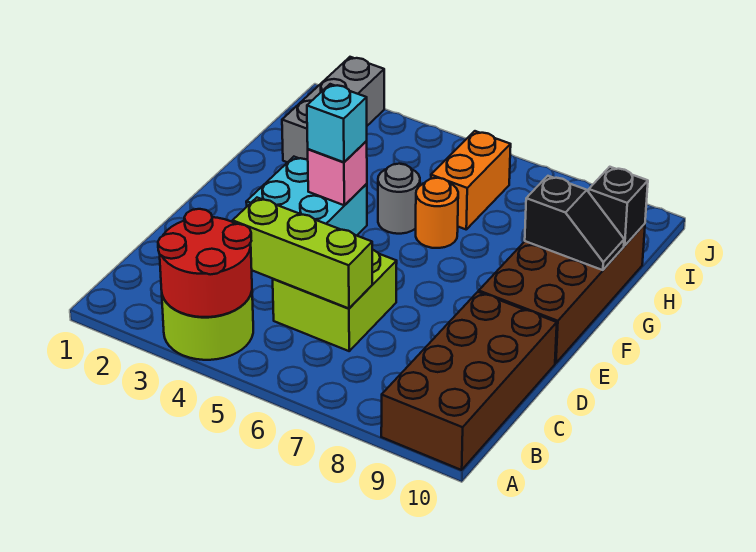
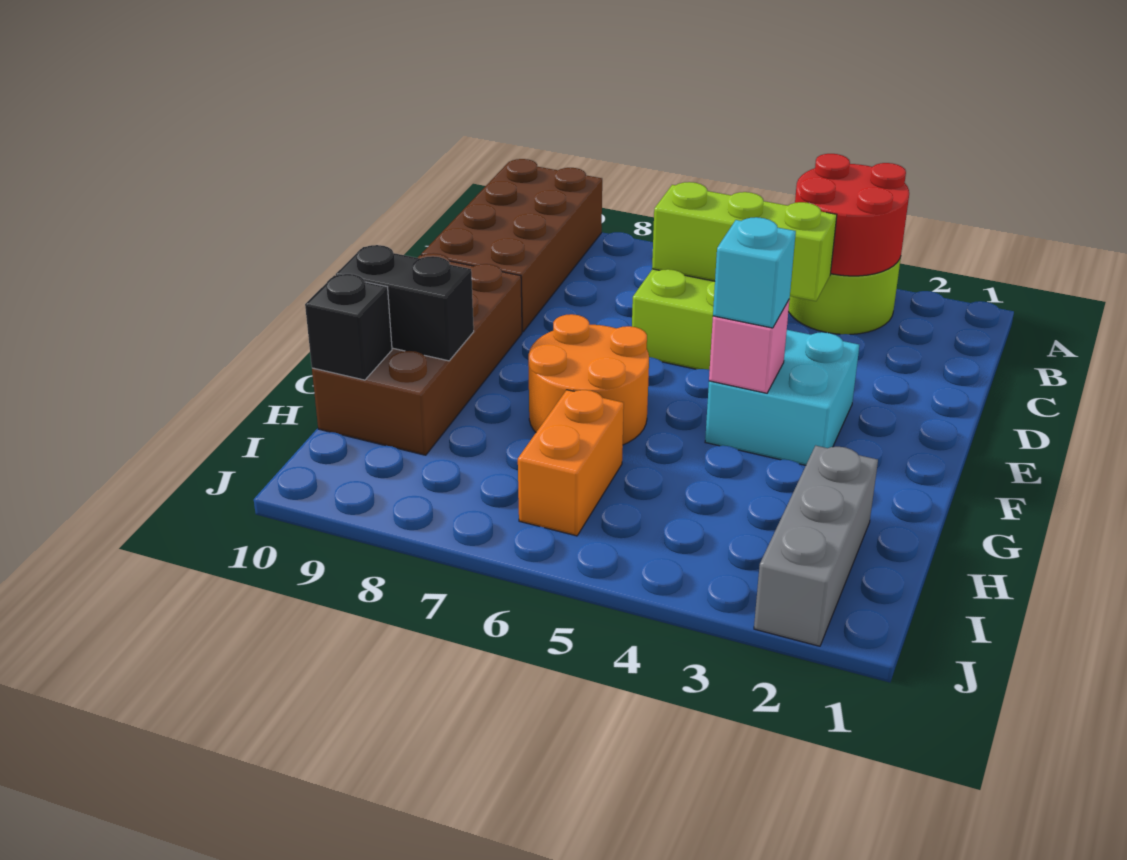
grey 1x1 round brick [378,164,420,234] -> none
orange 1x1 round brick [416,178,458,248] -> orange 2x2 round brick [528,314,649,445]
black 1x2 slope [525,176,624,270] -> black 1x2 brick [336,245,474,361]

